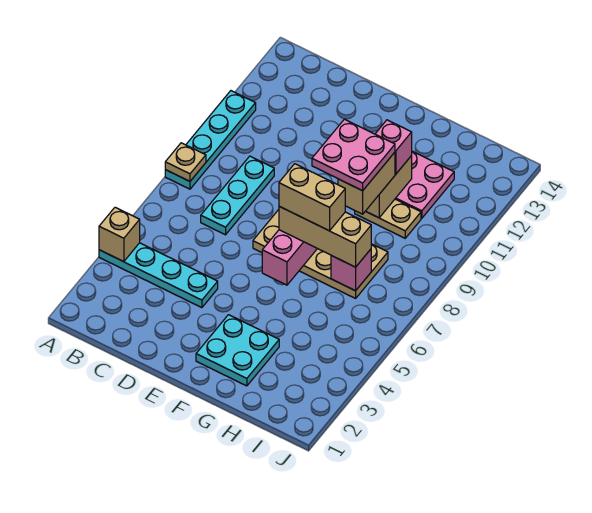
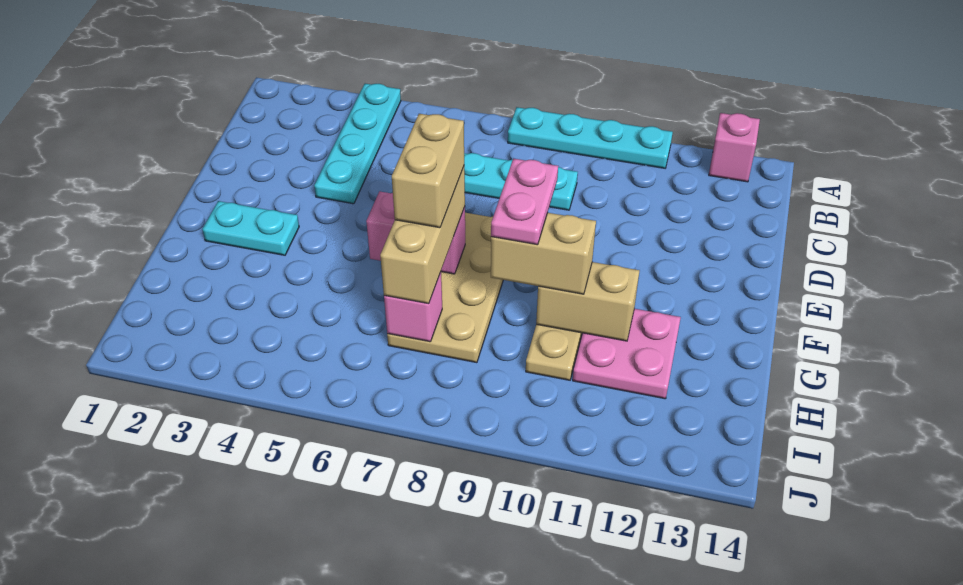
tan 1x1 brick [99,207,140,262] -> none
tan 1x1 plate [165,143,206,181] -> none
cyan 2x2 plate [196,315,279,386] -> cyan 1x2 plate [202,201,299,255]
pink 2x2 plate [312,119,395,191] -> pink 1x2 plate [491,159,558,245]
pink 1x1 brick [375,120,412,174] -> pink 1x1 brick moved to [709,113,760,182]

